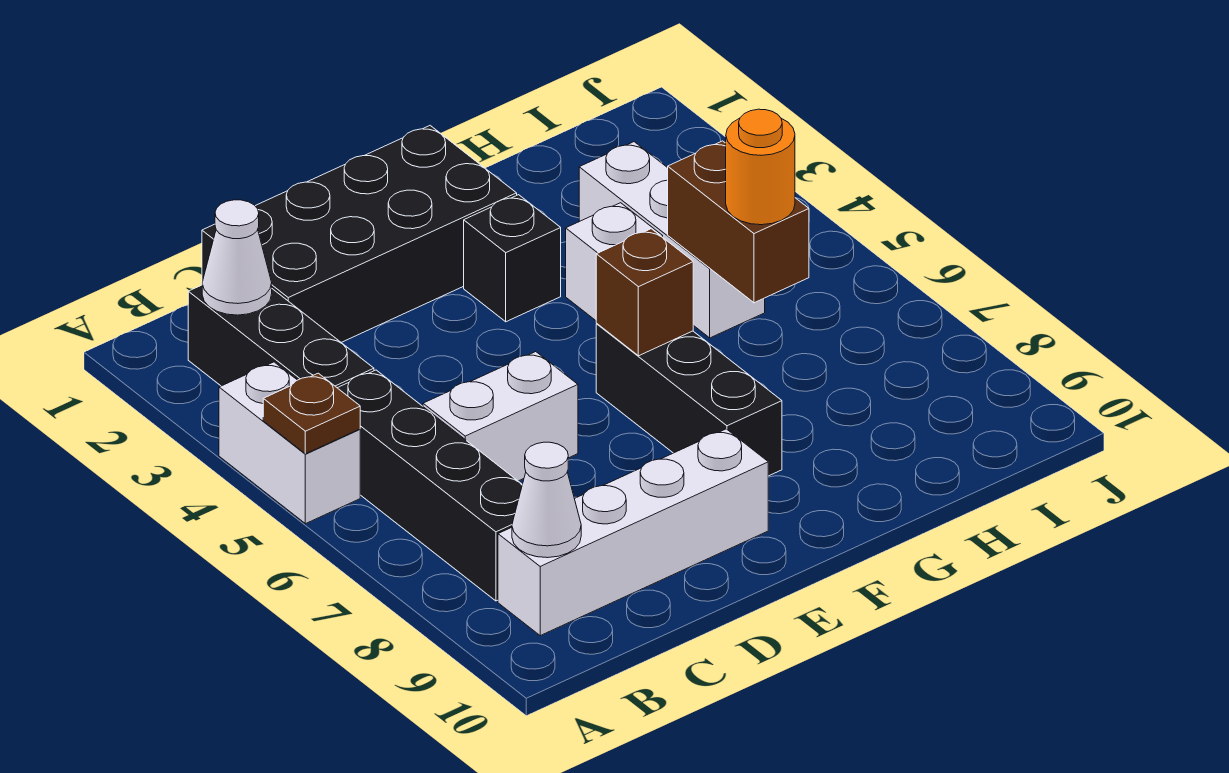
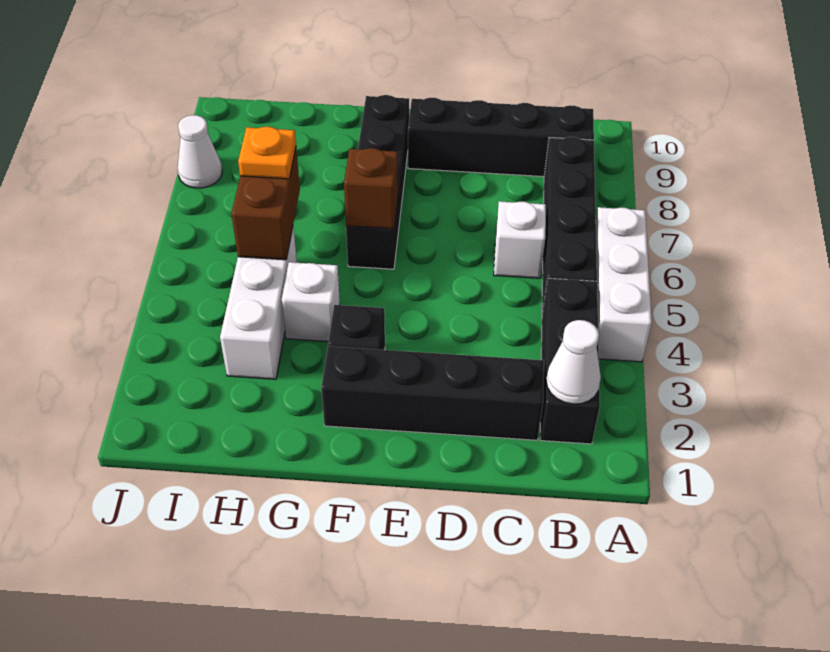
white 1x2 brick [219,362,360,524] -> white 1x3 brick [596,207,652,362]
brown 1x1 plate [263,373,360,454] -> none
white 1x4 brick [498,429,768,636] -> black 1x4 brick [408,98,594,177]
white 1x1 cone [512,442,581,558] -> white 1x1 cone moved to [178,115,222,188]
black 2x4 brick [202,126,517,342] -> black 1x4 brick [321,346,544,440]
white 1x2 brick [423,352,578,481] -> white 1x1 brick [494,201,546,278]
black 1x3 brick [596,324,782,476] -> black 1x4 brick [346,95,409,269]
orange 1x1 round brick [726,109,795,225] -> orange 1x1 plate [238,127,296,179]

